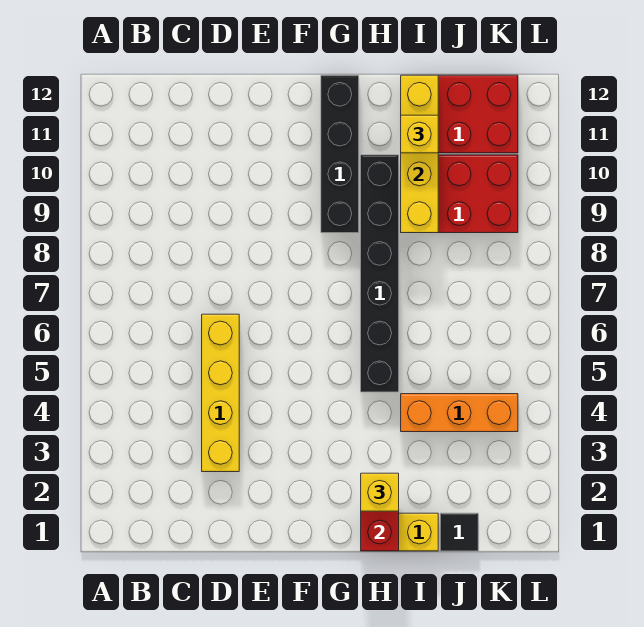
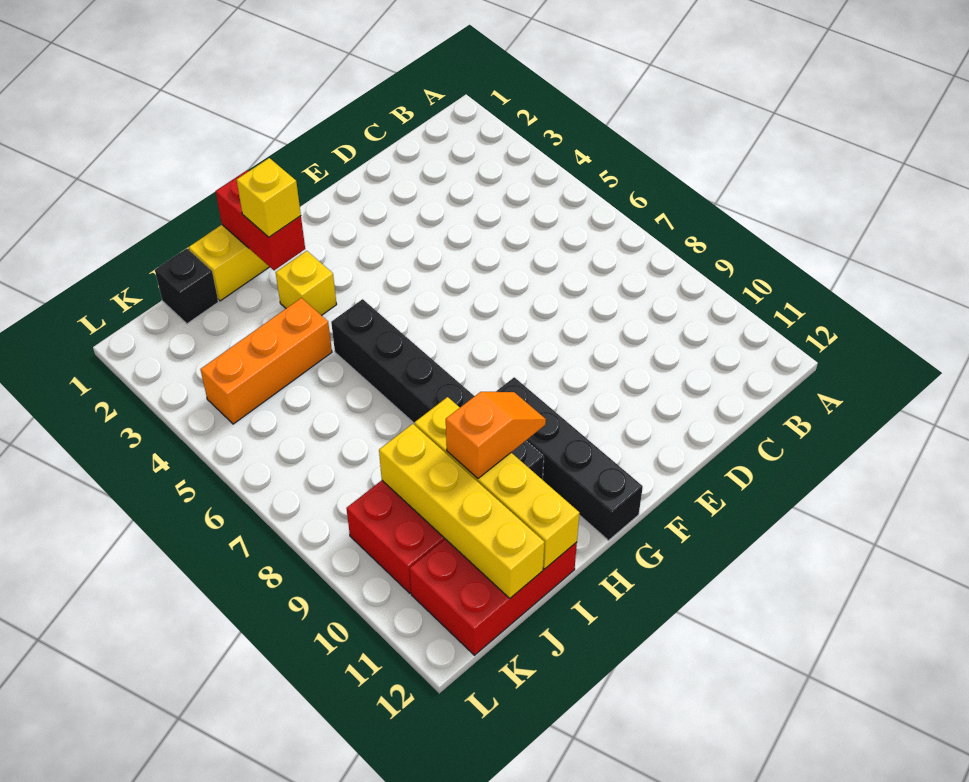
yellow 1x4 brick [202,314,239,472] -> yellow 1x4 brick moved to [379,424,544,598]
none -> orange 1x2 slope [446,392,546,478]
yellow 1x1 brick [401,115,438,153] -> yellow 1x1 brick moved to [276,251,337,316]
black 1x1 tile [440,513,478,551] -> black 1x1 brick [155,248,218,324]

